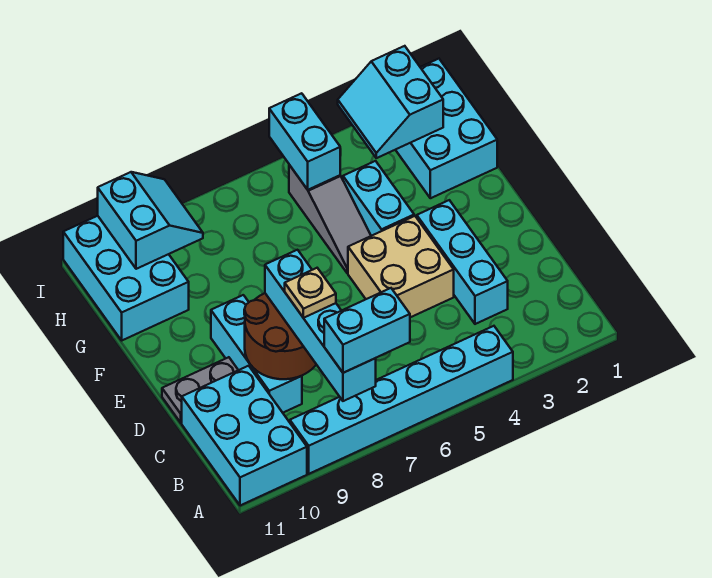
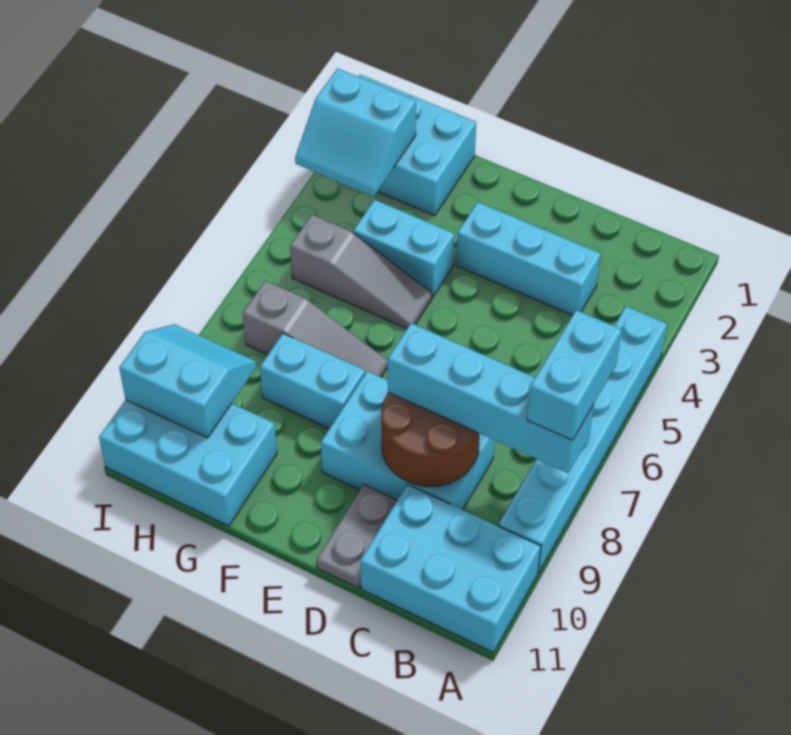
tan 1x1 plate [285,268,336,318] -> none
cyan 1x3 brick [211,295,302,413] -> cyan 2x3 brick [321,371,495,510]
tan 2x2 brick [348,216,454,317] -> none
none -> grey 1x3 slope [243,281,388,377]
cyan 1x2 brick [269,93,340,190] -> cyan 1x2 brick moved to [260,333,365,428]

